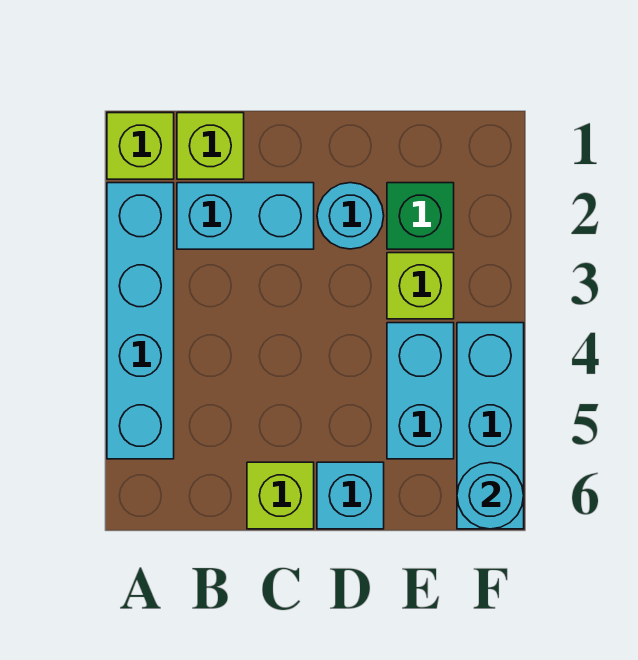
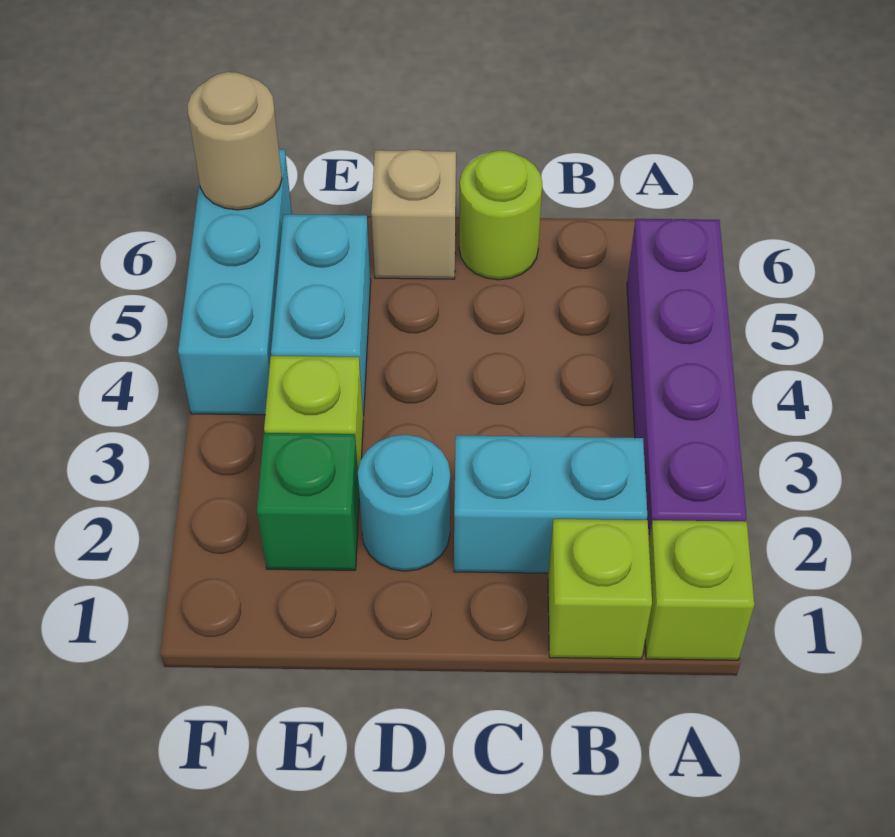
cyan 1x4 brick [107,183,174,459] -> purple 1x4 brick [627,219,746,537]
lime 1x1 brick [247,462,314,529] -> lime 1x1 round brick [459,151,542,280]
cyan 1x1 brick [317,462,384,529] -> tan 1x1 brick [371,150,456,279]
cyan 1x1 round brick [457,462,524,529] -> tan 1x1 round brick [187,72,282,210]

